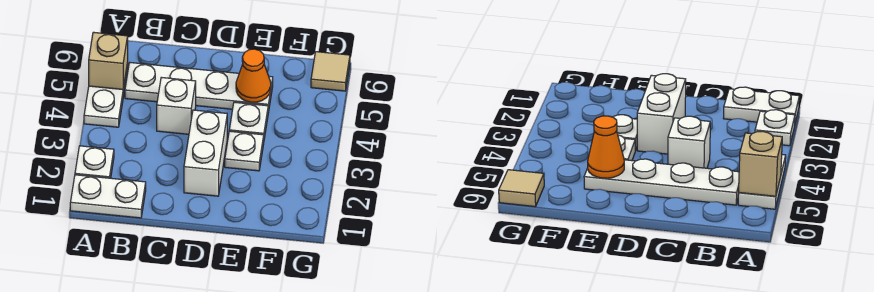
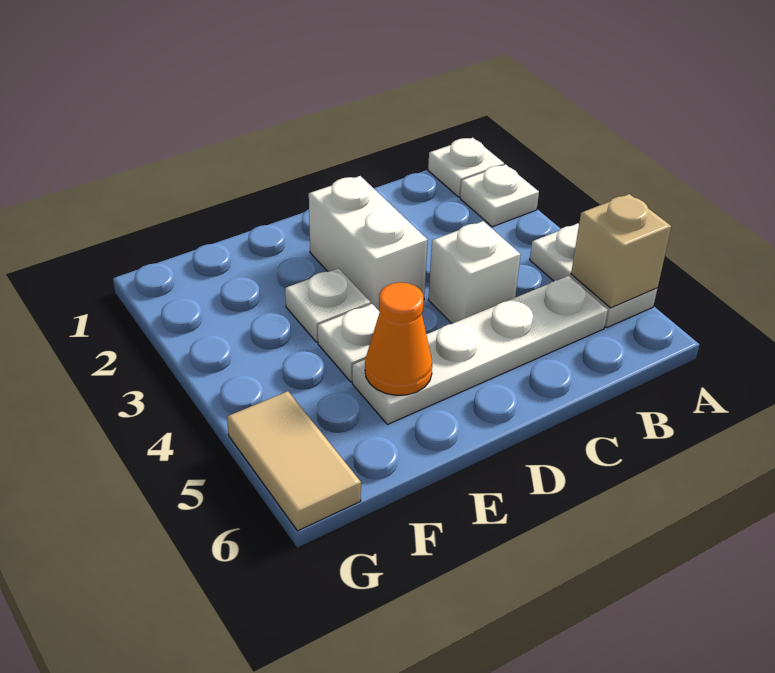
white 1x2 plate [70,175,146,218] -> white 1x1 plate [428,138,504,197]
tan 1x1 tile [311,52,350,91] -> tan 1x2 tile [227,391,361,531]

